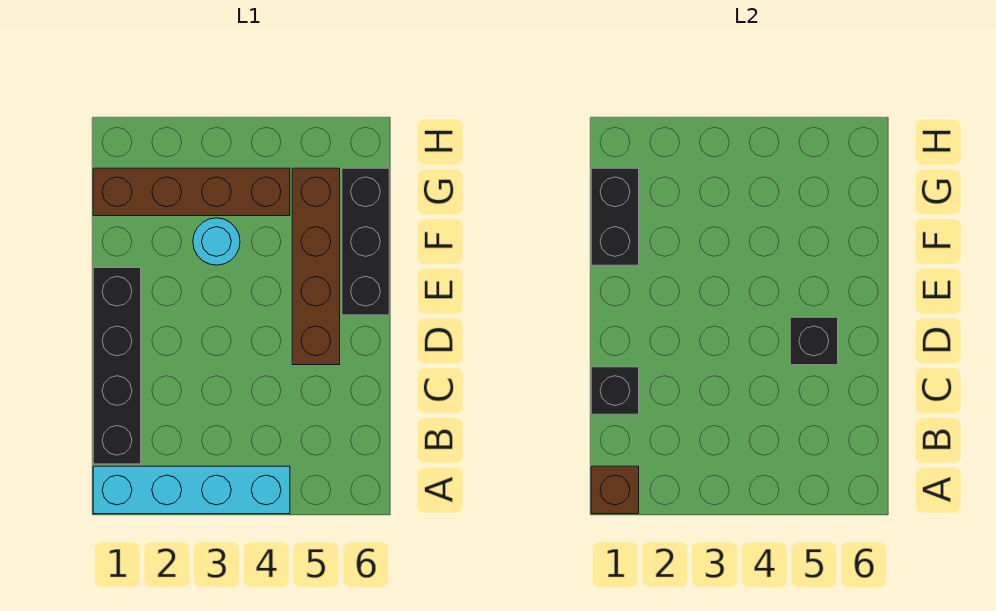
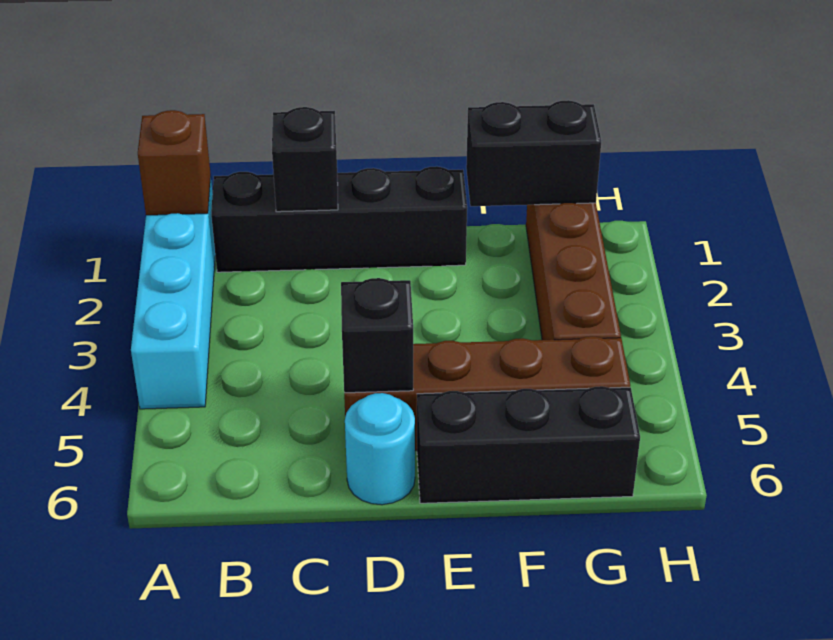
cyan 1x1 round brick [193,218,240,265] -> cyan 1x1 round brick moved to [345,393,415,505]

